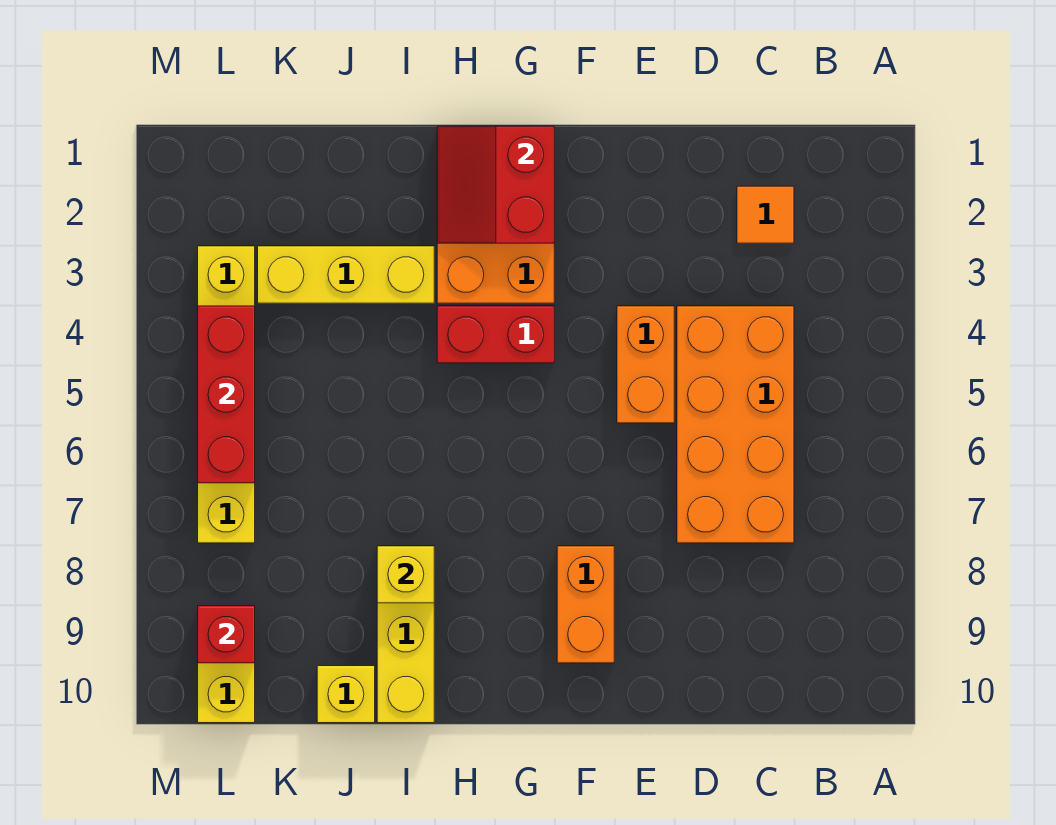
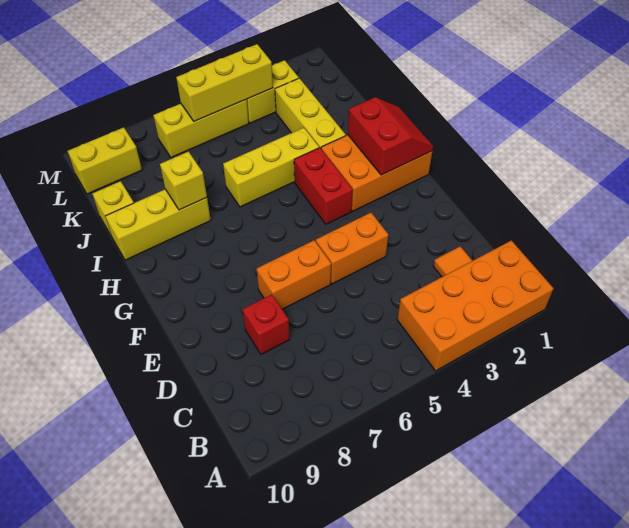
orange 2x4 brick [677,306,794,543] -> orange 2x4 brick moved to [397,241,553,371]
orange 1x2 brick [557,546,614,663] -> orange 1x2 brick moved to [257,240,331,309]
red 2x2 slope [437,126,554,243] -> red 2x2 slope turned to [348,97,433,175]
none -> yellow 1x3 brick [223,128,319,207]
red 1x3 brick [198,306,255,483] -> yellow 1x3 brick [176,44,273,121]
red 1x1 brick [198,606,255,663] -> red 1x1 brick moved to [243,295,290,354]

